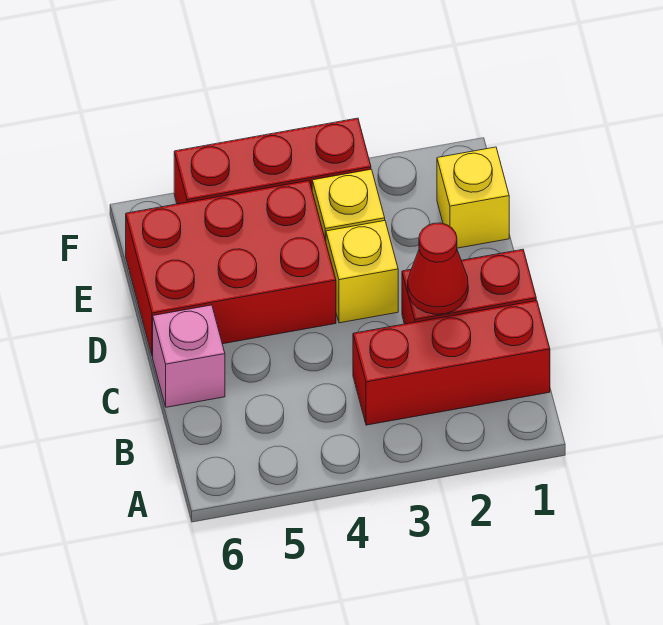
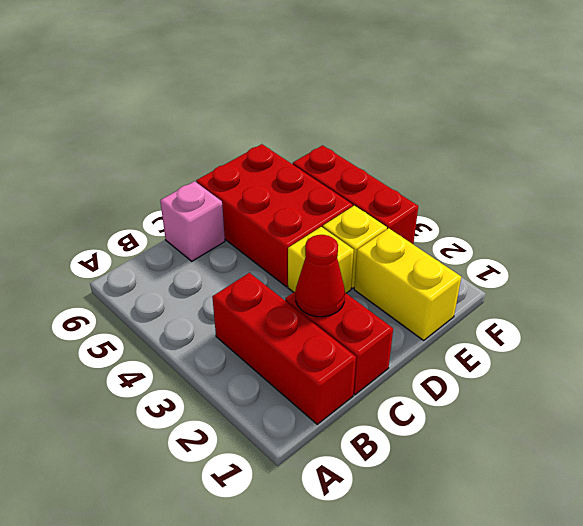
yellow 1x1 brick [437,147,509,248] -> yellow 1x2 brick [354,228,461,340]

